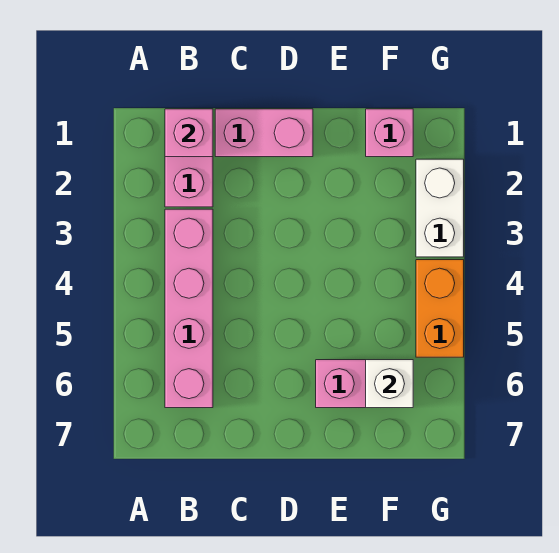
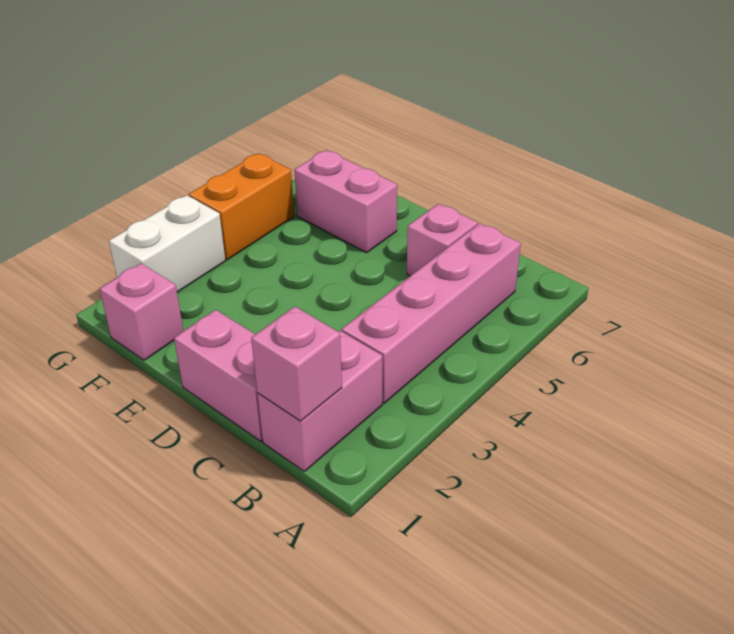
none -> pink 1x1 brick [407,204,477,276]
white 1x1 brick [366,360,413,408] -> none

